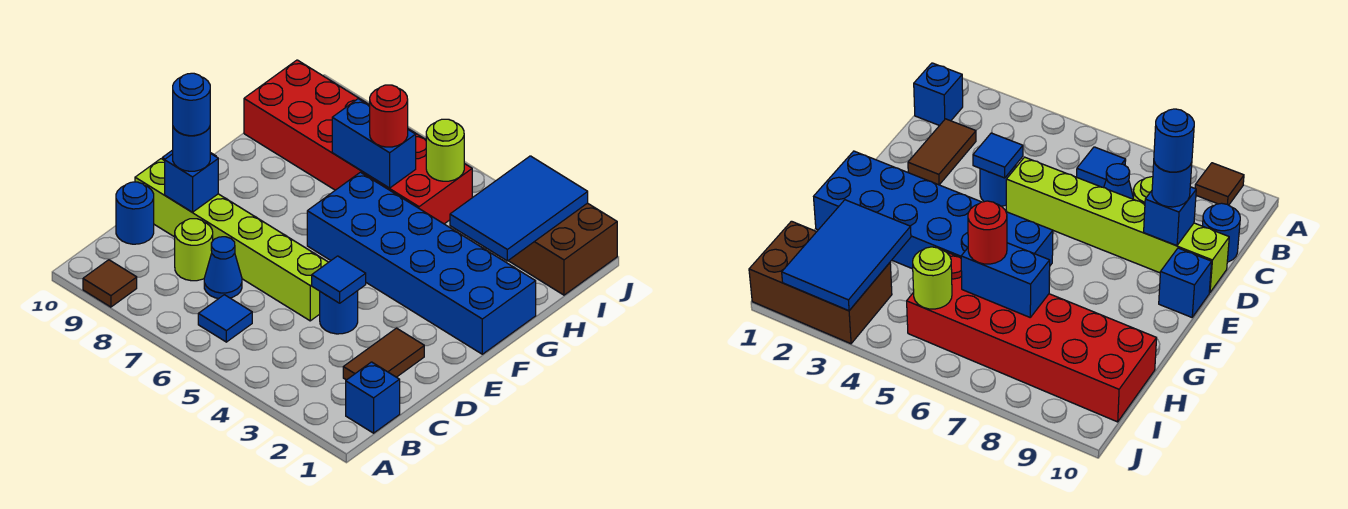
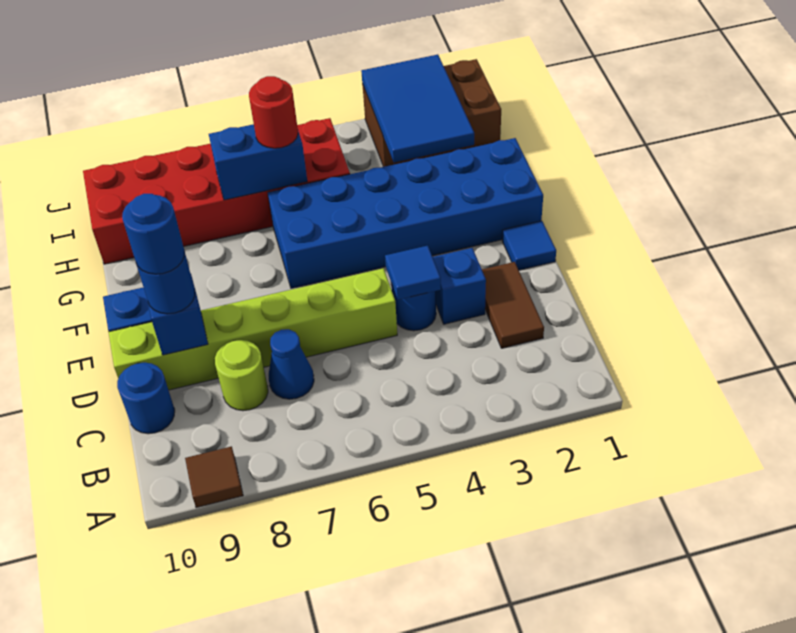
blue 1x1 brick [346,362,400,433] -> blue 1x1 brick moved to [433,248,486,324]
blue 1x1 tile [198,295,252,342] -> blue 1x1 tile moved to [502,221,556,270]
lime 1x1 round brick [426,119,464,181] -> none

